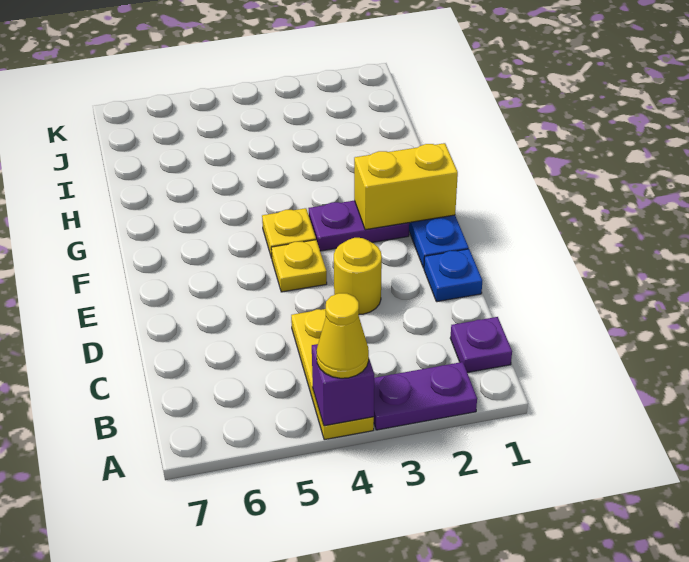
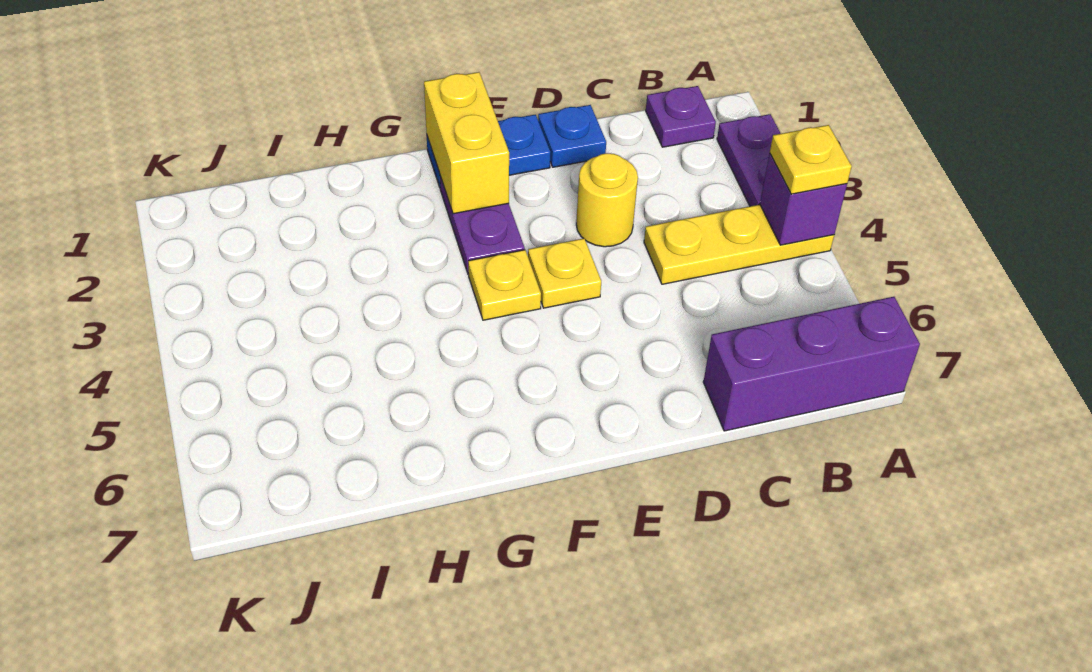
yellow 1x1 cone [316,293,369,378] -> yellow 1x1 plate [770,125,852,194]
none -> purple 1x3 brick [703,297,920,431]

